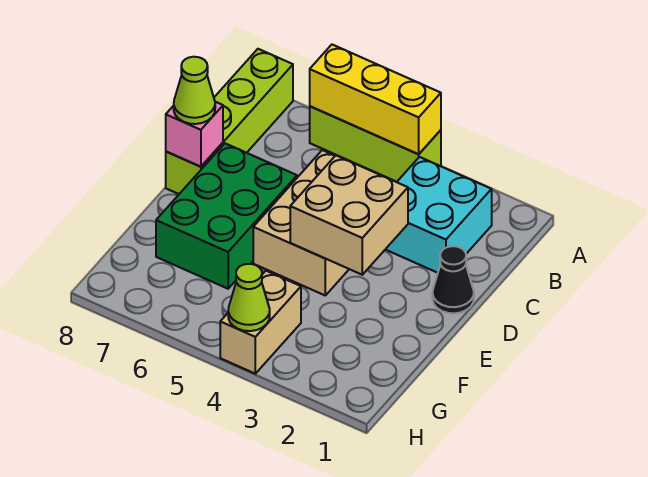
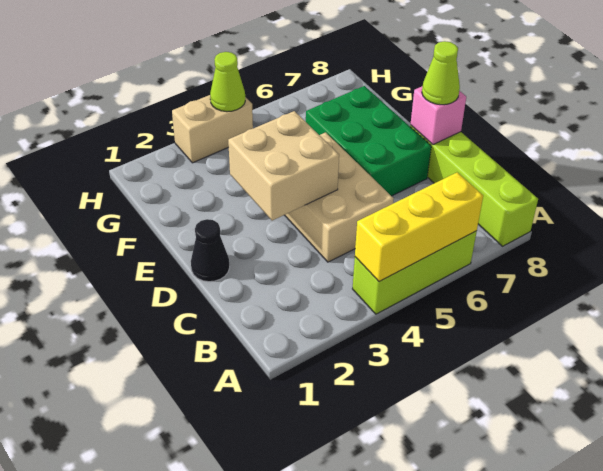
cyan 2x2 brick [385,157,492,273] -> none
tan 1x2 brick [220,271,301,374] -> tan 1x2 brick turned to [172,95,253,163]

